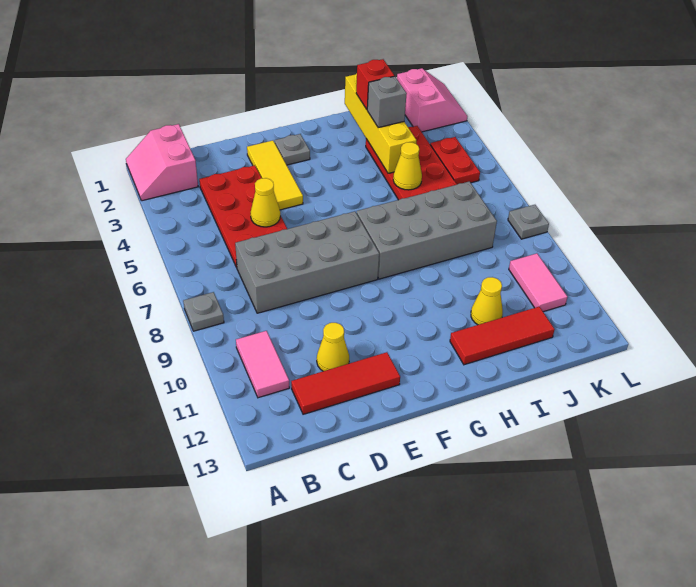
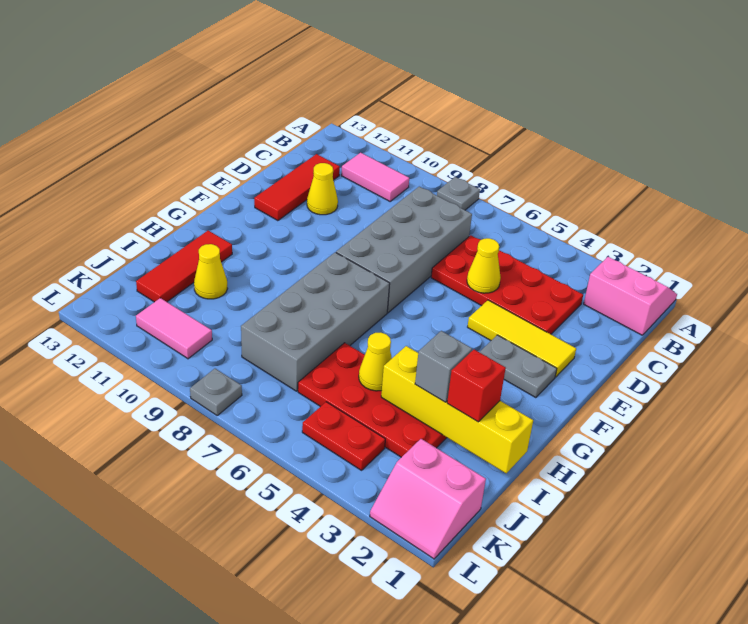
grey 1x1 plate [275,134,310,165] -> grey 1x2 plate [480,335,557,398]

